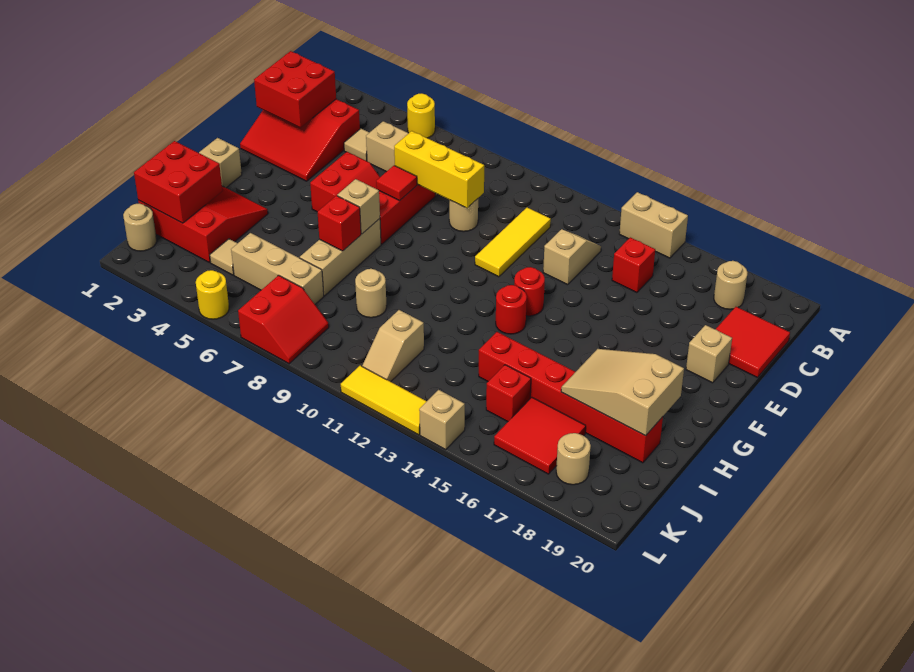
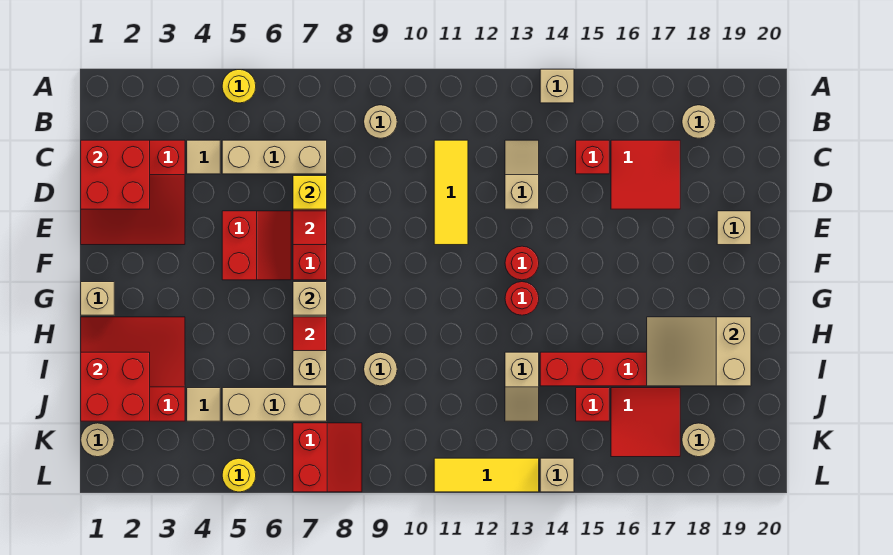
tan 1x2 brick [619,192,688,258] -> tan 1x1 brick [540,69,574,103]
red 2x2 tile [716,307,790,378] -> red 2x2 tile moved to [611,140,680,209]
yellow 1x3 brick [394,131,484,208] -> yellow 1x1 brick [293,176,327,209]
tan 1x1 round brick [449,199,478,232] -> tan 1x1 round brick moved to [364,105,397,138]
red 1x1 brick [318,196,361,251] -> red 1x1 tile [293,317,327,351]
tan 1x2 slope [362,310,424,382] -> tan 1x2 slope moved to [505,352,539,421]

